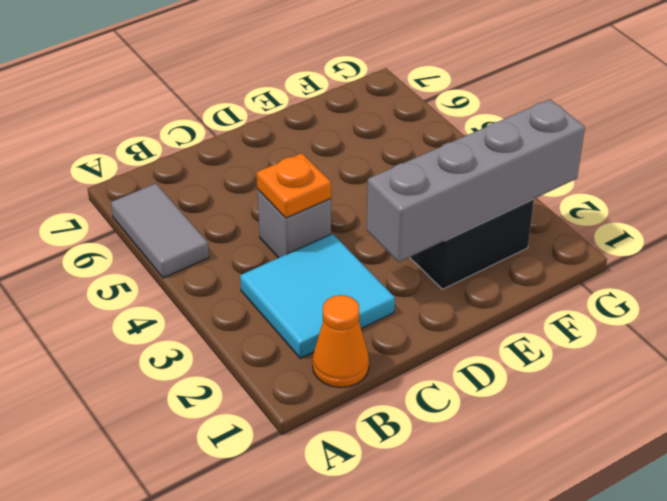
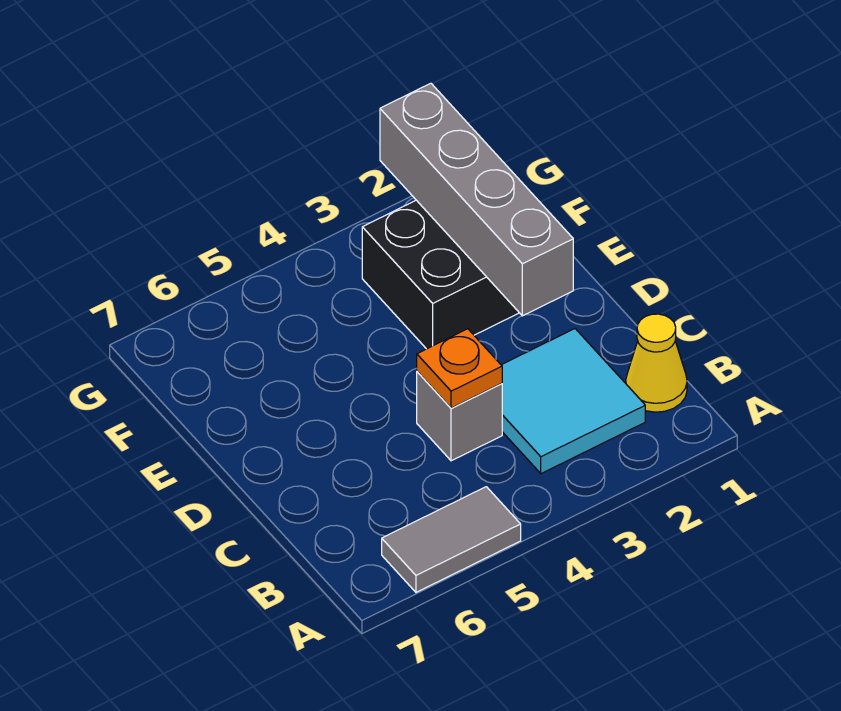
orange 1x1 cone [312,295,369,388] -> yellow 1x1 cone [626,314,687,412]

